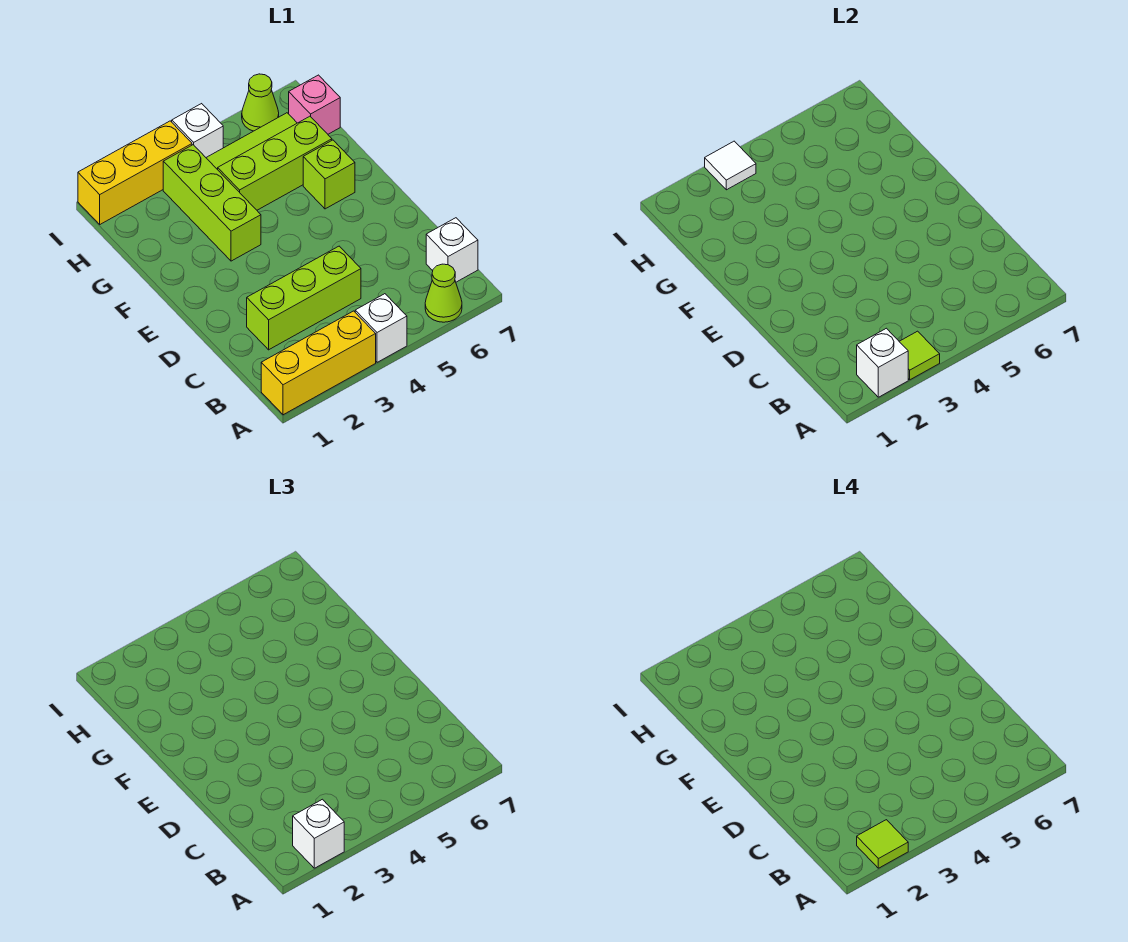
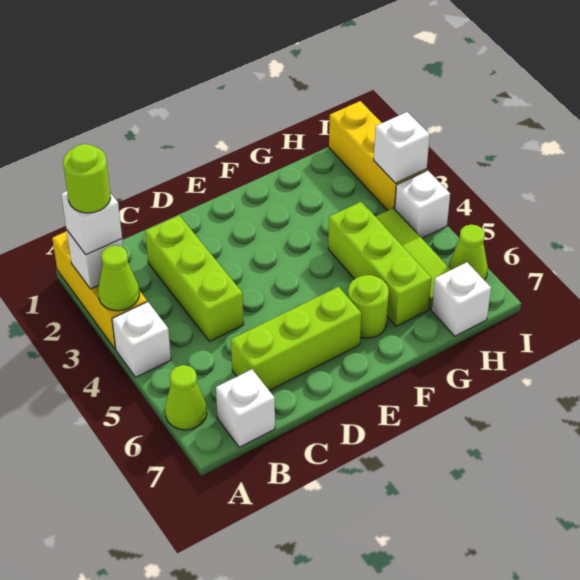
lime 1x1 tile [857,820,908,868] -> lime 1x1 round brick [63,144,111,213]
lime 1x1 tile [899,331,940,380] -> lime 1x1 cone [98,245,139,311]
lime 1x3 brick [163,145,261,261] -> lime 1x3 brick moved to [231,287,361,391]
lime 1x1 brick [303,140,355,209] -> lime 1x1 round brick [348,275,389,338]
pink 1x1 brick [289,75,340,134] -> white 1x1 brick [431,262,491,336]
white 1x1 tile [705,141,756,190] -> white 1x1 brick [374,112,430,183]

